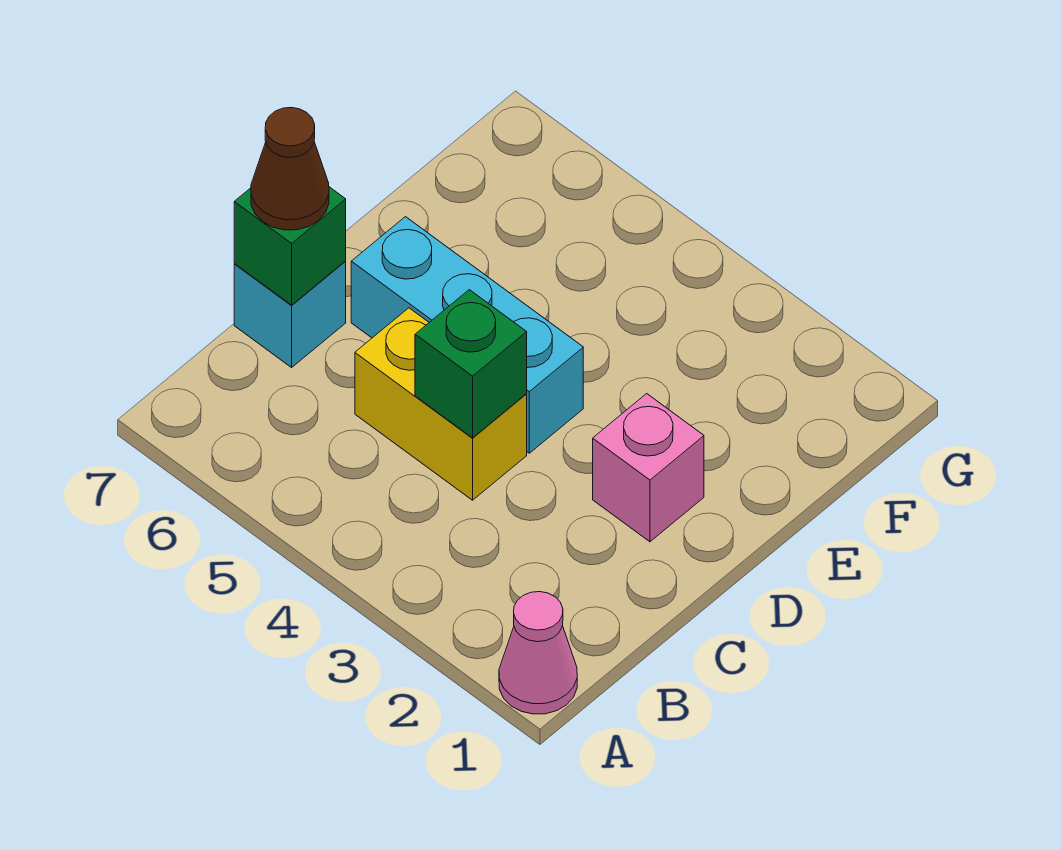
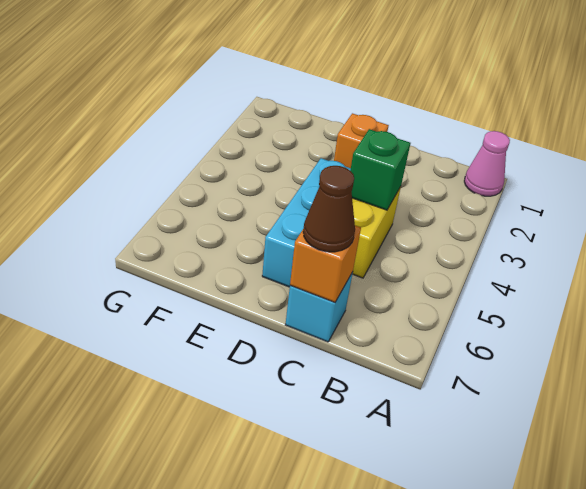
green 1x1 brick [234,187,346,305] -> orange 1x1 brick [290,226,361,302]
pink 1x1 brick [593,394,704,542] -> orange 1x1 brick [334,113,389,168]

